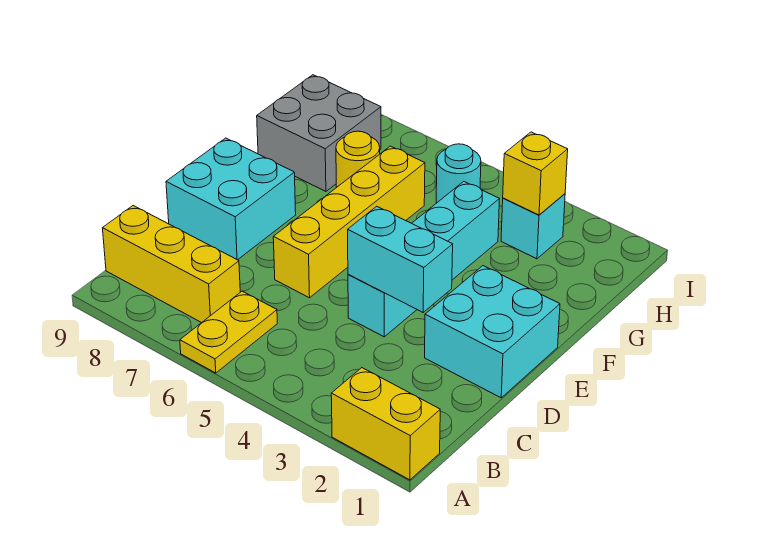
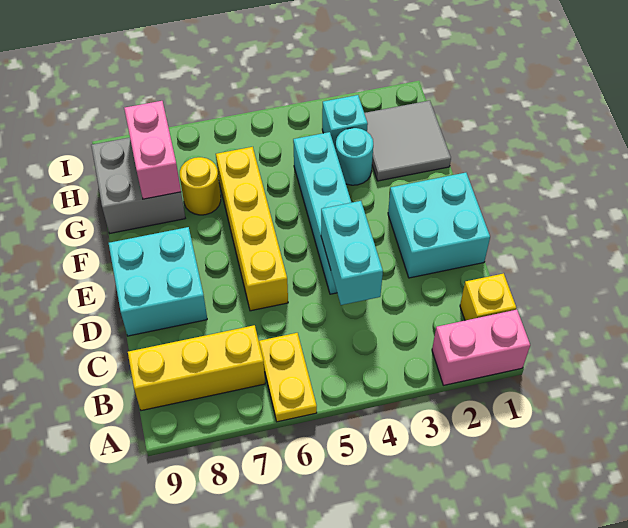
yellow 1x2 brick [331,368,440,480] -> pink 1x2 brick [432,310,530,385]
cyan 1x2 brick [348,206,453,312] -> cyan 1x2 brick turned to [321,201,383,305]
none -> grey 2x2 tile [364,101,451,181]
none -> pink 1x2 brick [124,101,181,199]
yellow 1x1 brick [503,132,568,215] -> yellow 1x1 brick moved to [460,273,516,320]
cyan 1x1 round brick [436,144,481,203] -> cyan 1x1 round brick moved to [336,128,373,185]

